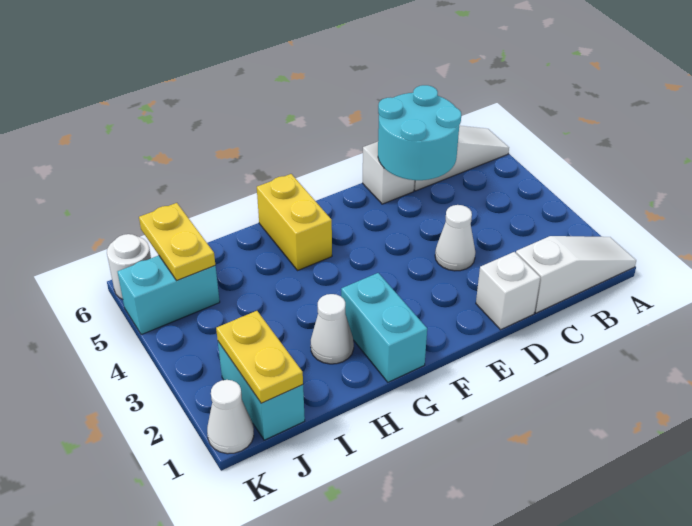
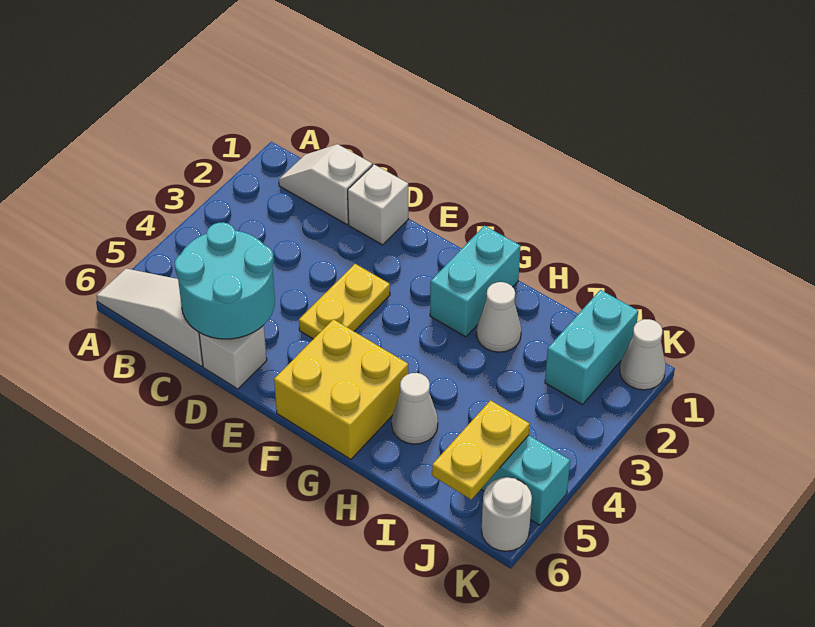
white 1x3 slope [516,236,636,313] -> white 1x2 slope [279,144,372,224]
white 1x1 cone [435,205,475,271] -> white 1x1 cone moved to [392,373,438,444]
yellow 1x2 brick [257,174,332,271] -> yellow 2x2 brick [274,319,408,459]
yellow 1x2 plate [216,311,303,403] -> yellow 1x2 plate moved to [299,264,390,339]

